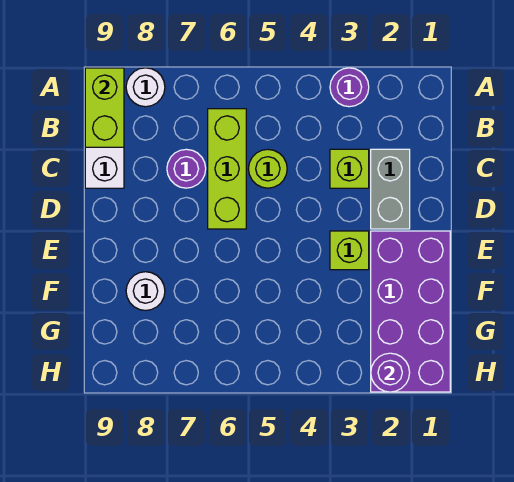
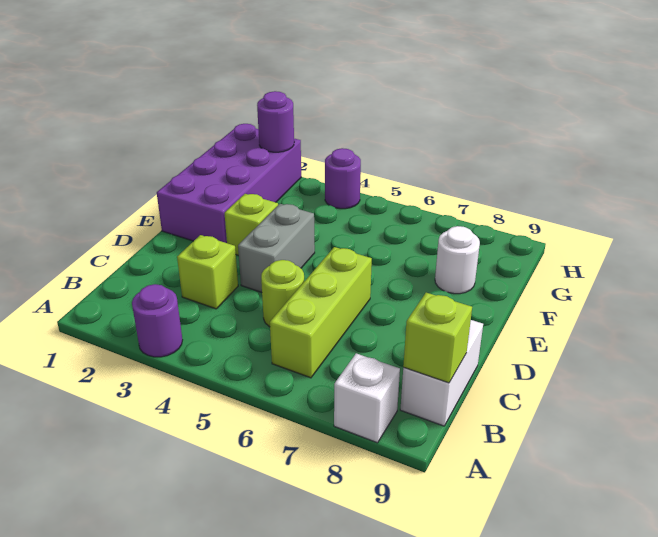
white 1x1 round brick [126,68,165,107] -> white 1x1 brick [334,353,400,443]
lime 1x2 brick [85,68,124,147] -> lime 1x1 brick [403,293,472,383]
grey 1x2 brick [371,149,410,229] -> grey 1x2 brick moved to [238,204,315,292]
purple 1x1 round brick [167,149,206,188] -> purple 1x1 round brick moved to [325,148,361,209]

